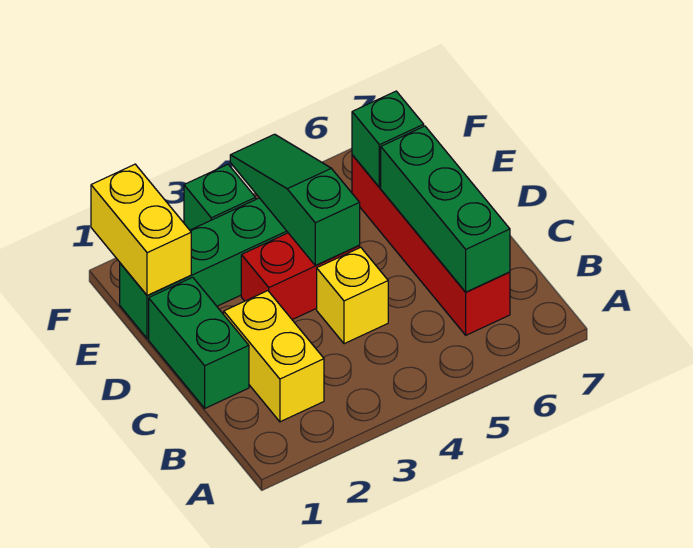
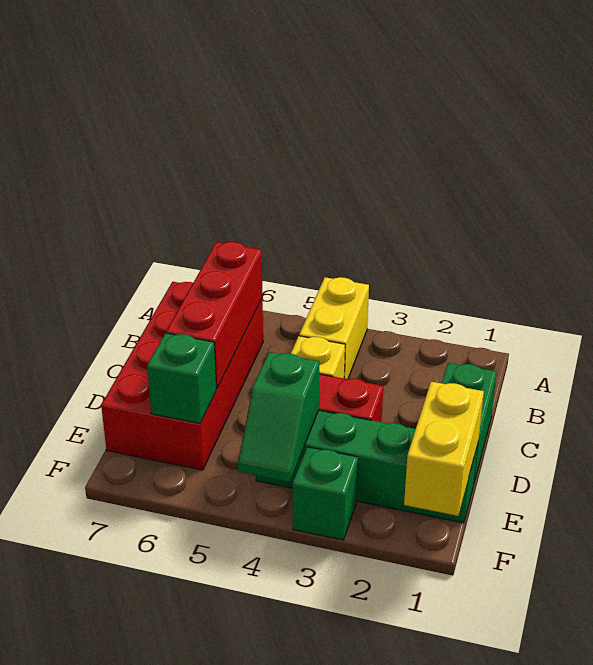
yellow 1x2 brick [224,291,324,422] -> yellow 1x2 brick moved to [299,277,369,379]
red 1x4 brick [352,155,510,335] -> red 2x4 brick [101,282,263,470]
green 1x3 brick [381,126,510,292] -> red 1x3 brick [166,242,262,389]
green 1x3 slope [230,134,360,265] -> green 1x2 slope [238,352,319,482]

